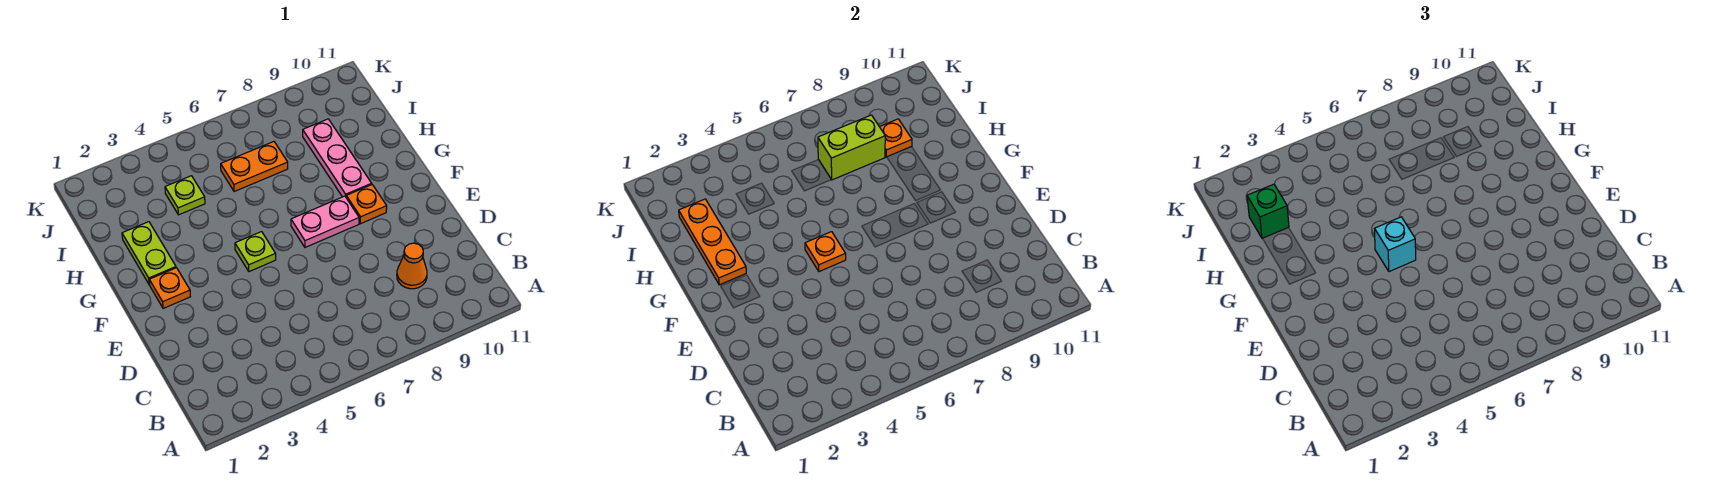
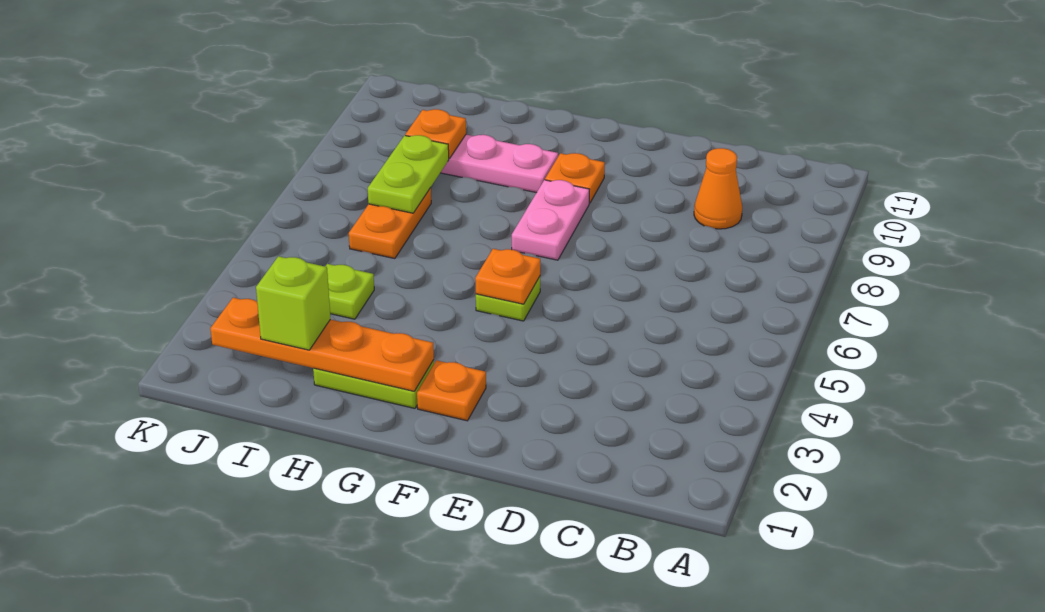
cyan 1x1 brick [1375,217,1416,272] -> none
orange 1x3 plate [679,199,746,285] -> orange 1x4 plate [210,298,434,391]
green 1x1 brick [1247,184,1289,238] -> lime 1x1 brick [256,256,331,350]
lime 1x2 brick [818,115,885,180] -> lime 1x2 plate [368,135,449,213]

